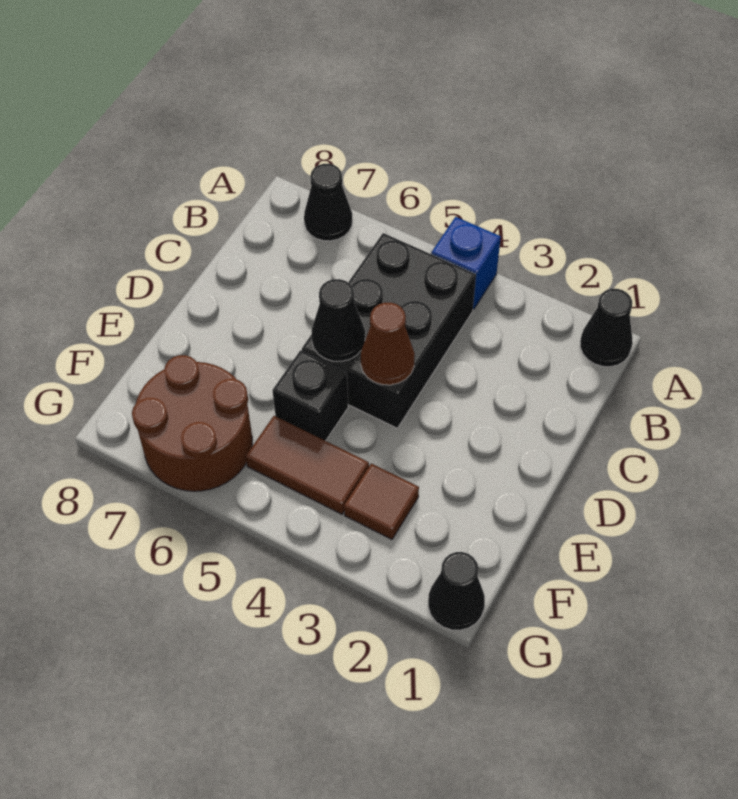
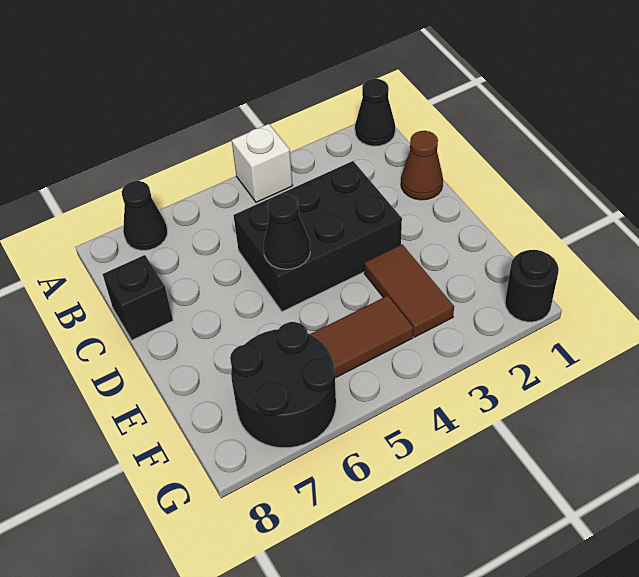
blue 1x1 brick [431,217,501,309] -> white 1x1 brick [232,124,293,202]
black 2x3 brick [302,233,476,428] -> black 2x3 brick turned to [233,161,402,312]
brown 1x1 cone [361,303,415,385] -> brown 1x1 cone moved to [401,131,443,200]
black 1x1 brick [273,350,348,441] -> black 1x1 brick moved to [103,255,173,340]
brown 1x1 tile [344,464,419,539] -> brown 1x2 tile [364,244,454,337]
brown 2x2 round brick [132,355,252,491] -> black 2x2 round brick [230,322,336,448]
black 1x1 cone [428,552,485,630] -> black 1x1 round brick [505,250,559,322]

